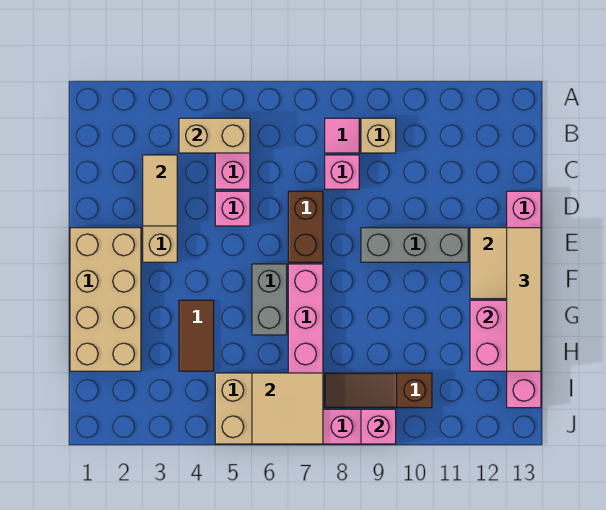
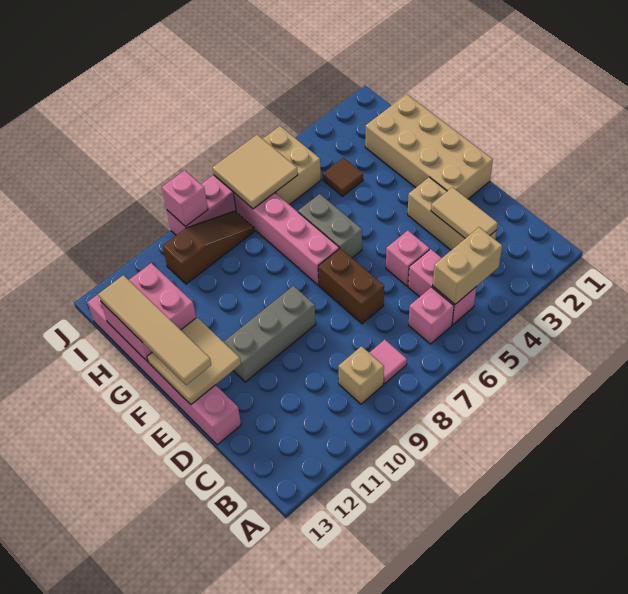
pink 1x1 brick [325,155,359,189] -> pink 1x1 brick moved to [409,287,454,344]
brown 1x2 tile [179,300,214,371] -> brown 1x1 tile [323,158,363,196]

